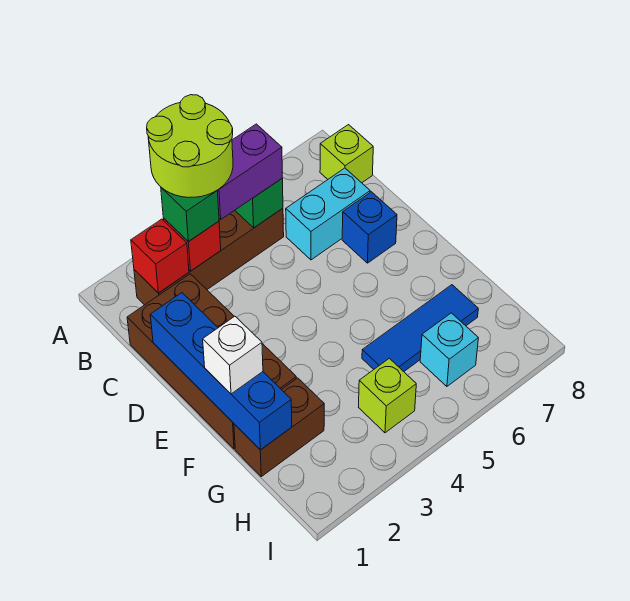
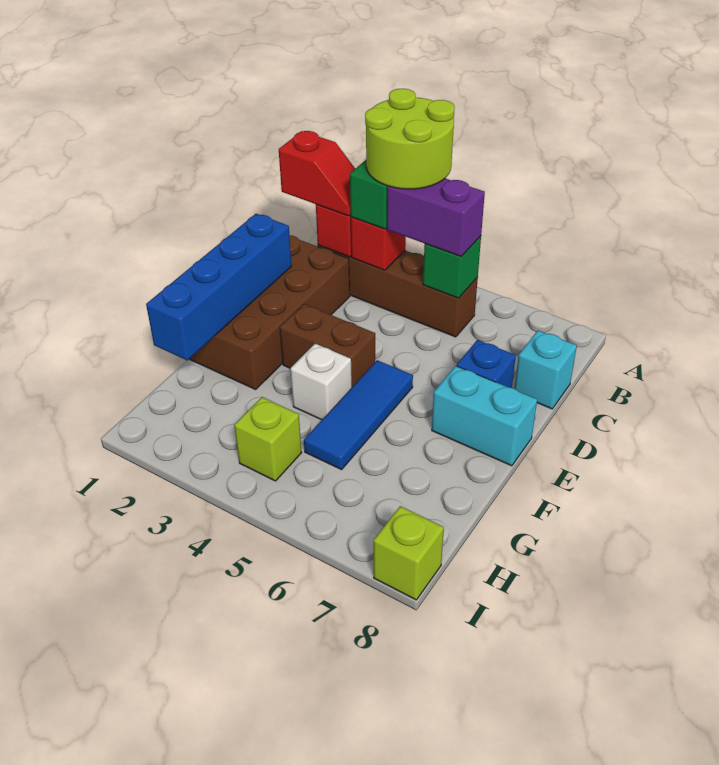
none -> red 1x2 slope [279,131,355,216]
lime 1x1 brick [320,125,373,183] -> lime 1x1 brick moved to [374,506,444,600]
cyan 1x2 brick [286,168,370,260] -> cyan 1x2 brick moved to [432,366,537,466]
white 1x1 brick [203,316,263,394] -> white 1x1 brick moved to [290,344,352,420]
brown 1x2 brick [234,378,324,477] -> brown 1x2 brick moved to [280,304,375,387]
blue 1x3 tile [362,285,478,371] -> blue 1x3 tile turned to [304,360,413,470]
cyan 1x1 brick [420,313,478,386] -> cyan 1x1 brick moved to [515,331,577,409]

